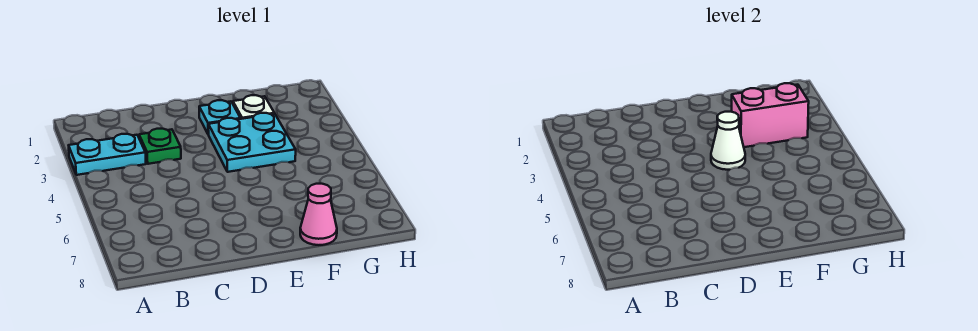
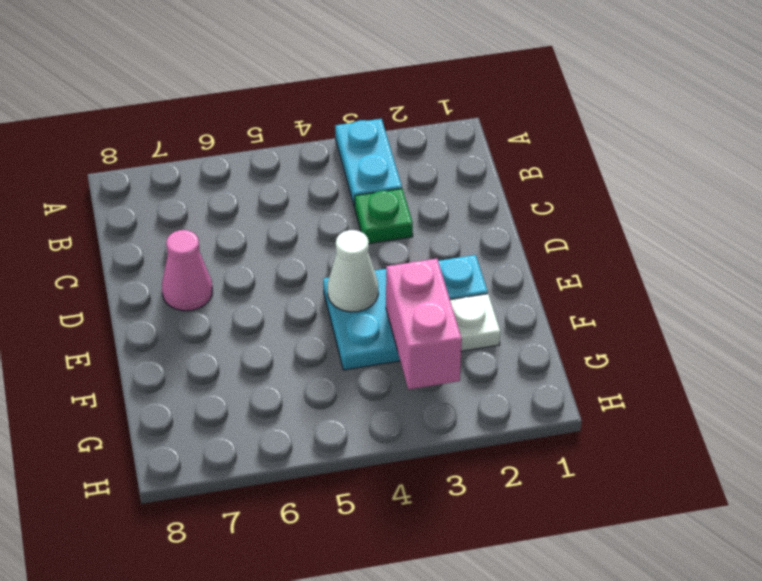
pink 1x1 cone [300,184,337,245] -> pink 1x1 cone moved to [162,230,212,311]

